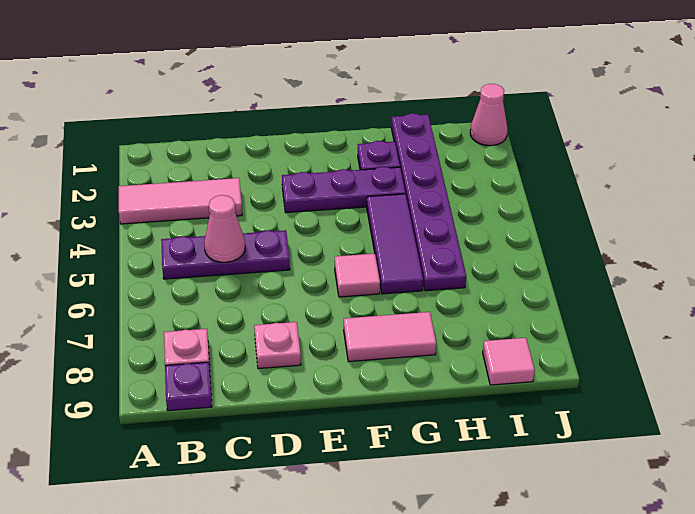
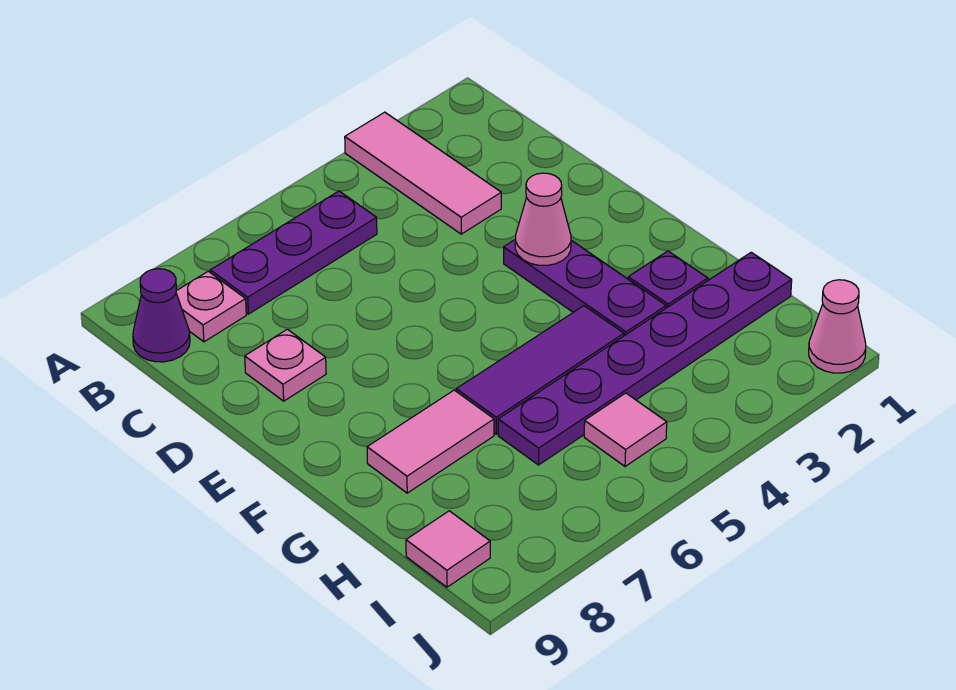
purple 1x3 plate [161,230,290,279] -> purple 1x3 plate turned to [210,191,377,314]
purple 1x1 plate [165,362,212,411] -> purple 1x1 cone [133,269,190,362]
pink 1x1 cone [204,195,245,262] -> pink 1x1 cone moved to [515,173,571,265]
pink 1x1 tile [335,254,380,297] -> pink 1x1 tile moved to [584,393,667,466]
pink 1x2 tile [344,312,436,362] -> pink 1x2 tile turned to [367,390,494,493]

